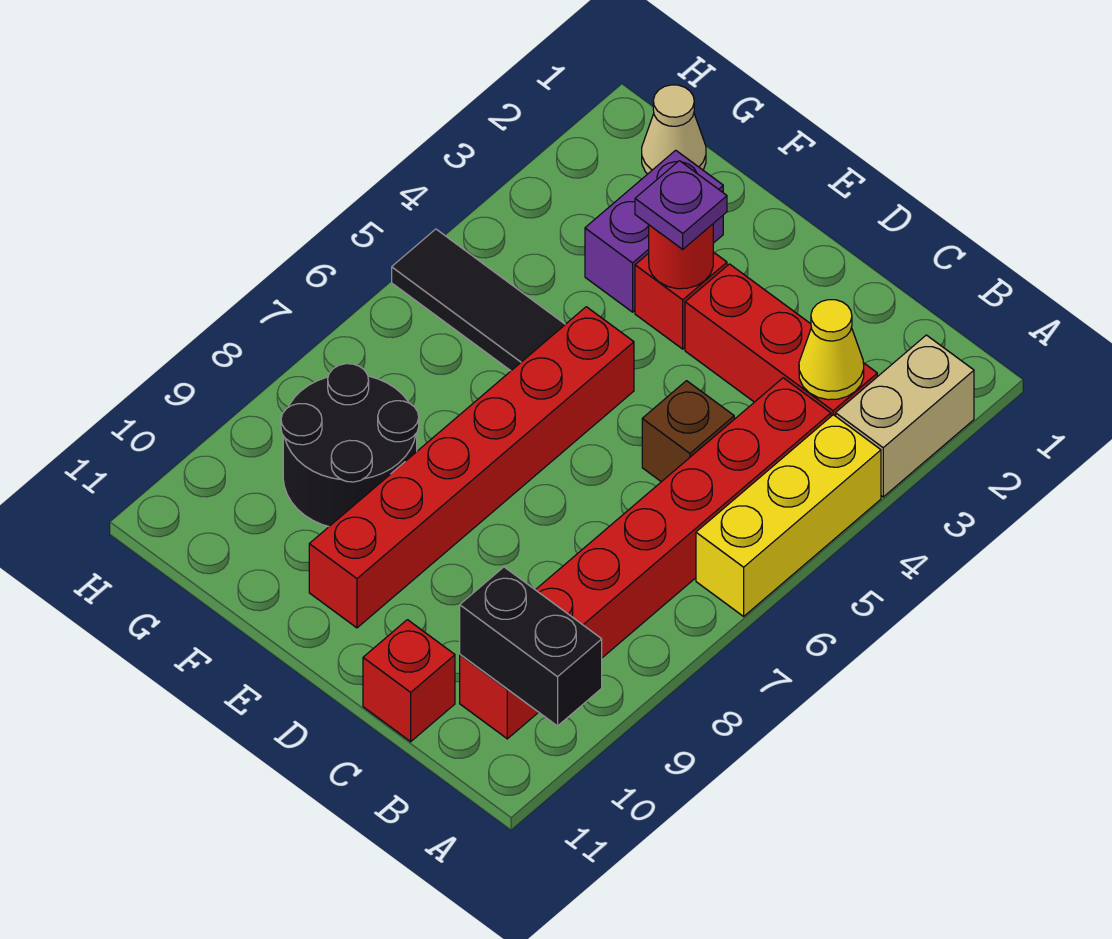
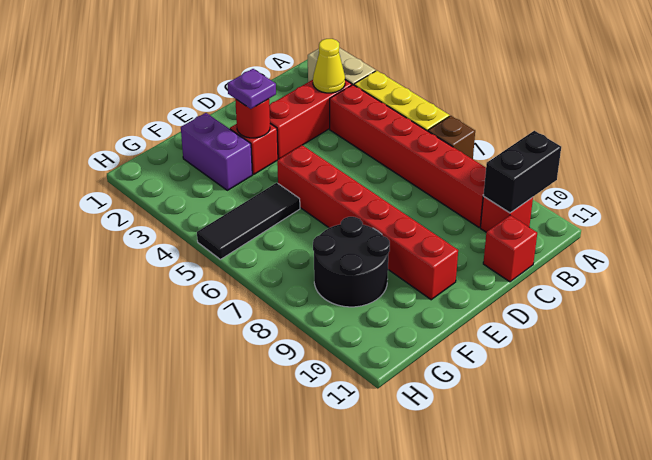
brown 1x1 brick [642,381,734,482] -> brown 1x1 brick moved to [428,116,475,159]
tan 1x1 cone [642,85,706,174] -> none

